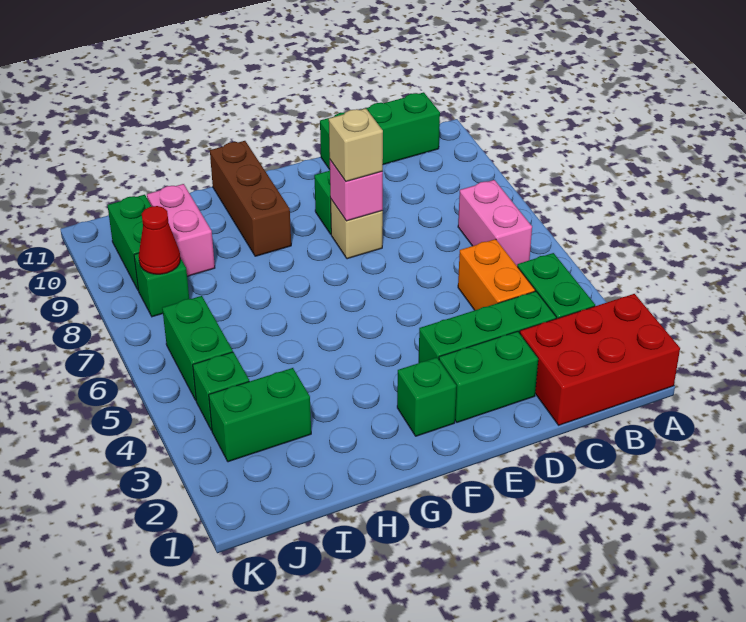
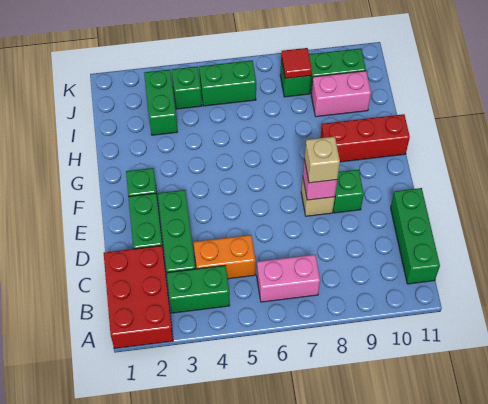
brown 1x3 brick [210,141,291,256] -> red 1x3 brick [320,114,410,162]
red 1x1 cone [139,206,180,274] -> red 1x1 tile [281,48,312,79]

